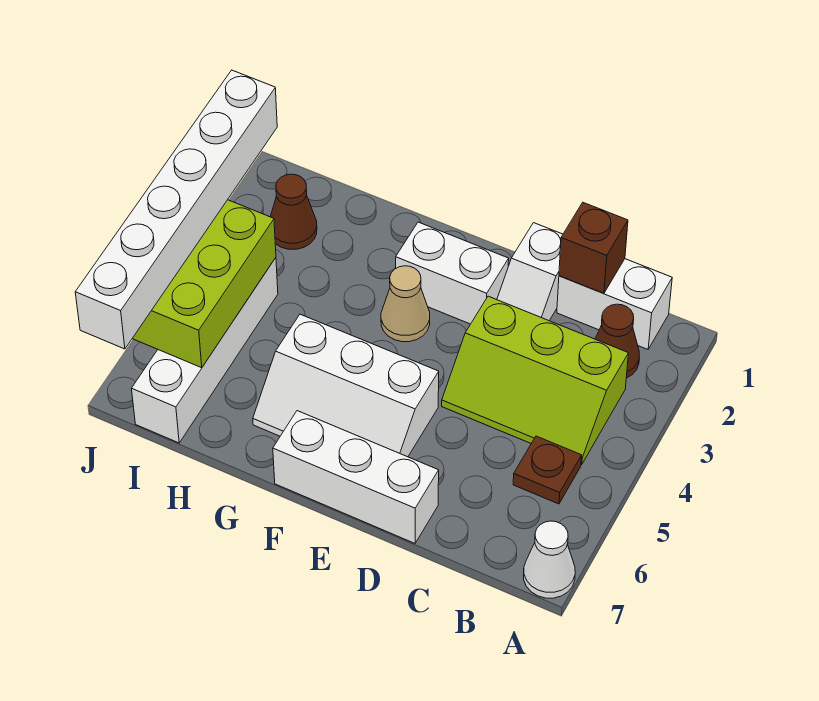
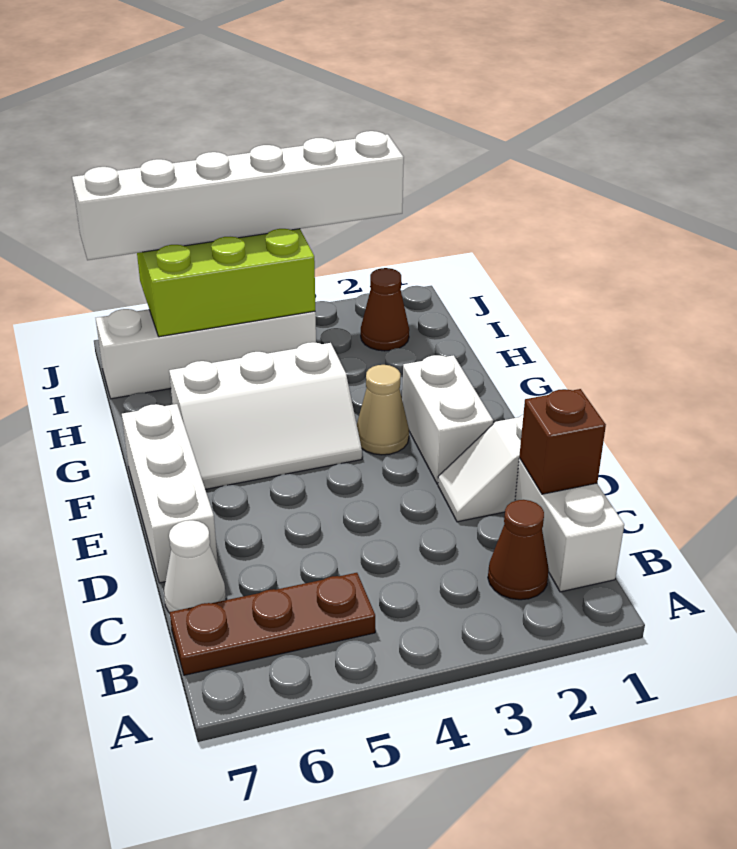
white 1x1 cone [524,521,575,598] -> white 1x1 cone moved to [164,520,226,613]
lime 2x3 slope [442,296,628,464] -> none
brown 1x1 plate [513,436,582,504] -> brown 1x3 plate [170,573,375,675]
white 2x3 slope [253,314,439,457] -> white 2x3 slope turned to [169,342,362,489]

